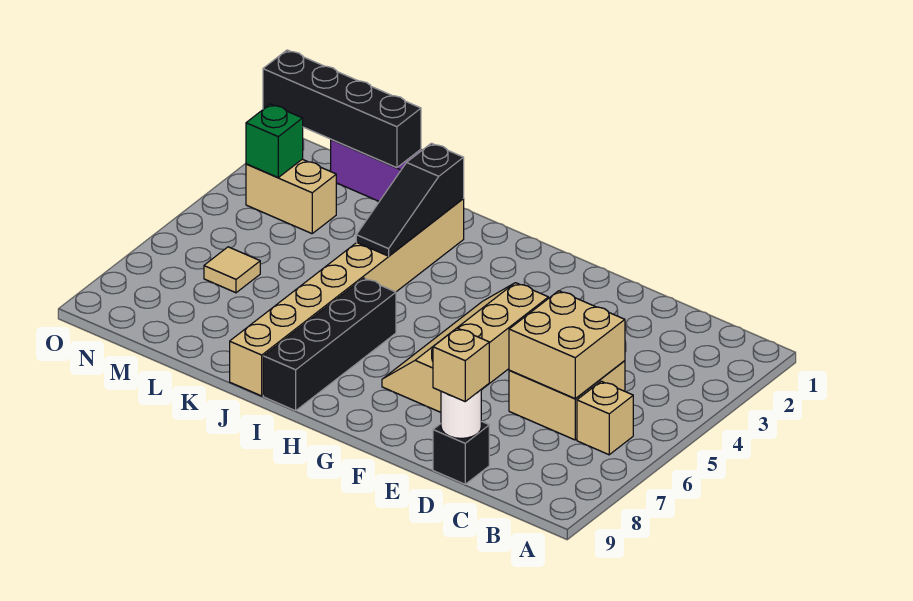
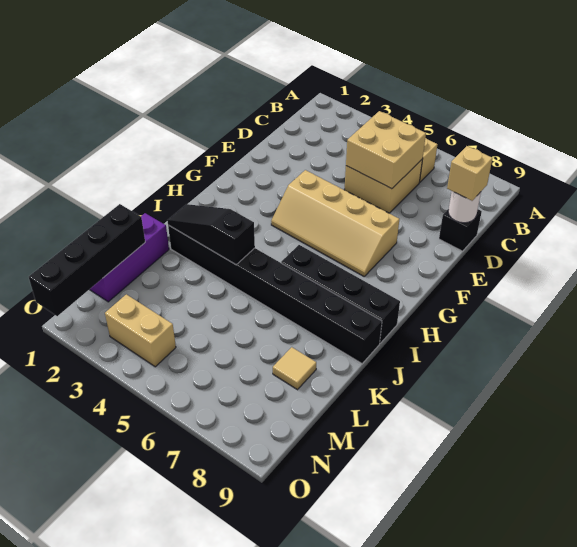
tan 1x8 brick [230,199,464,396] -> black 1x8 brick [168,225,382,364]
black 1x3 slope [356,143,464,256] -> black 1x3 slope turned to [167,204,255,265]
tan 1x2 brick [246,159,336,234] -> tan 1x2 brick turned to [105,294,176,367]
tan 1x1 tile [204,247,260,293] -> tan 1x1 tile moved to [273,347,316,390]
green 1x1 brick [246,104,303,178] -> none

